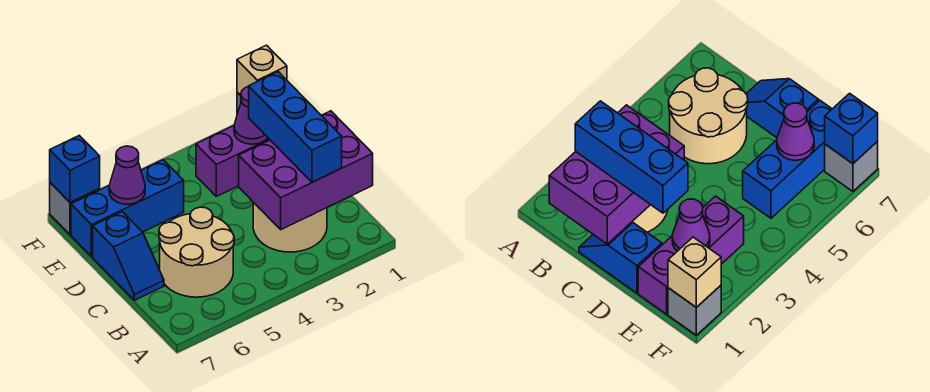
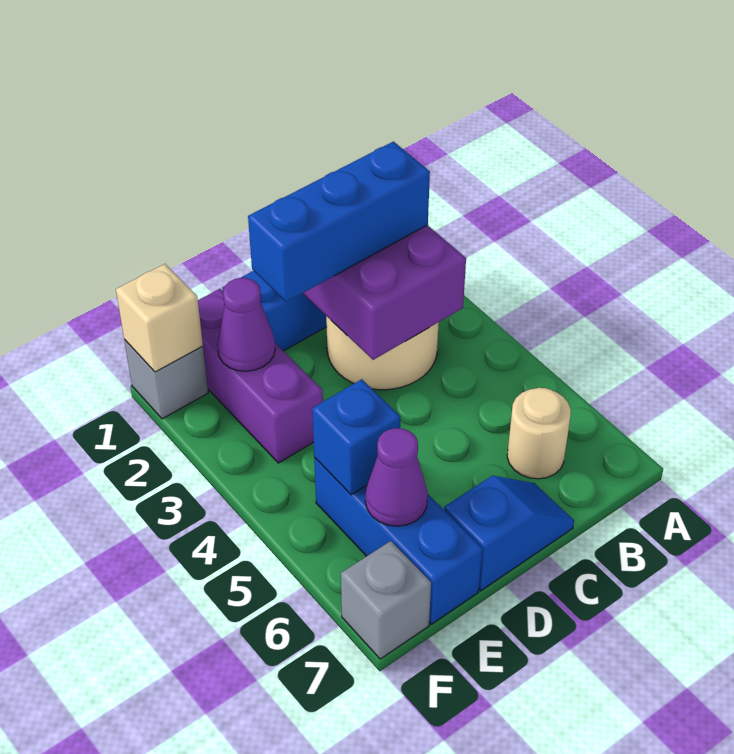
tan 2x2 round brick [159,207,234,297] -> tan 1x1 round brick [507,388,571,479]
blue 1x1 brick [50,136,100,202] -> blue 1x1 brick moved to [312,379,400,495]

